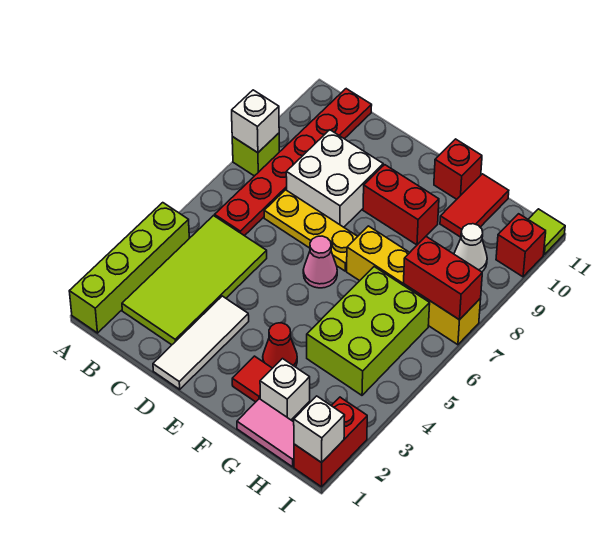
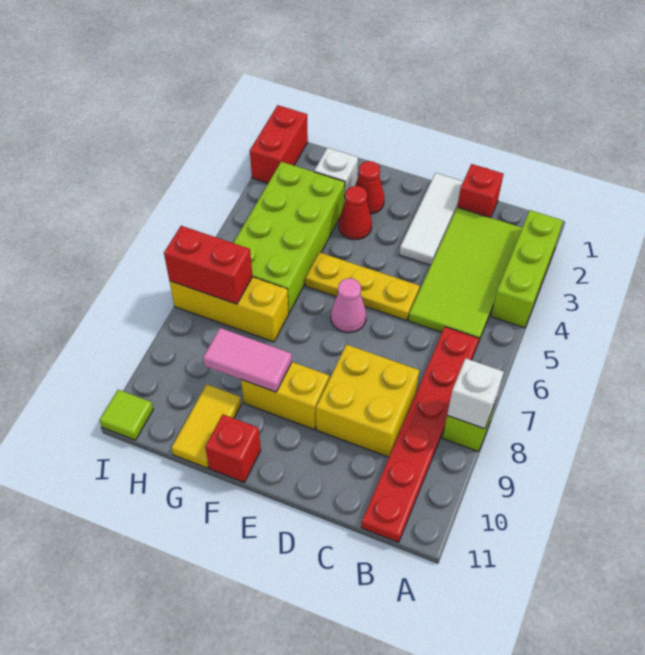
lime 1x4 brick [69,203,189,333] -> lime 1x3 brick [491,210,563,328]
yellow 1x3 plate [264,190,358,271] -> yellow 1x3 plate moved to [305,252,420,320]
white 2x2 brick [286,130,383,227] -> yellow 2x2 brick [316,345,419,457]
red 1x2 brick [363,165,439,245] -> yellow 1x2 brick [241,362,329,429]
red 1x1 tile [232,356,272,402] -> red 1x1 cone [355,161,384,214]
yellow 1x4 brick [347,226,481,345] -> yellow 1x3 brick [170,277,289,342]
pink 1x2 tile [237,399,294,467] -> pink 1x2 tile moved to [203,328,292,392]
lime 2x3 brick [307,267,430,395] -> lime 2x4 brick [233,162,345,313]
red 1x2 tile [440,174,509,237] -> yellow 1x2 tile [171,384,241,468]
white 1x1 cone [454,224,487,272] -> none
white 1x1 brick [294,396,345,463] -> none
red 1x1 brick [496,214,546,277] -> red 1x1 brick moved to [457,164,503,218]

